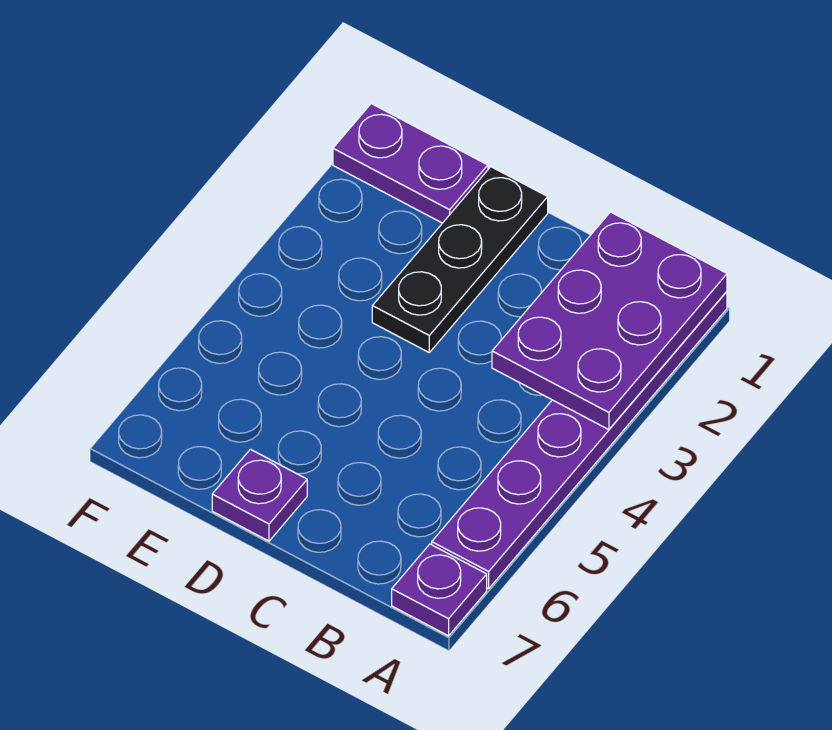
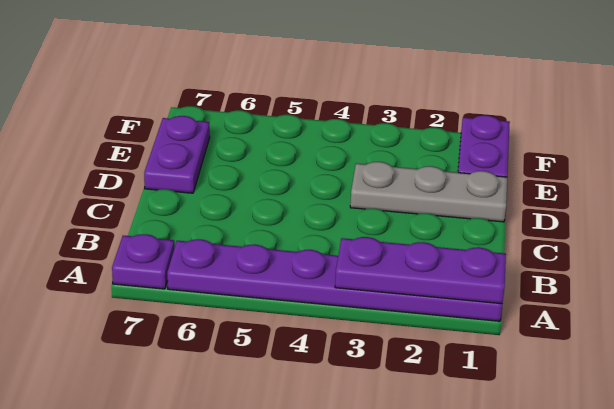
purple 2x3 plate [492,212,727,430] -> purple 1x3 plate [335,237,506,304]
black 1x3 plate [372,167,548,352] -> grey 1x3 plate [350,162,507,222]
purple 1x1 plate [212,449,307,541] -> purple 1x2 plate [144,116,210,193]

